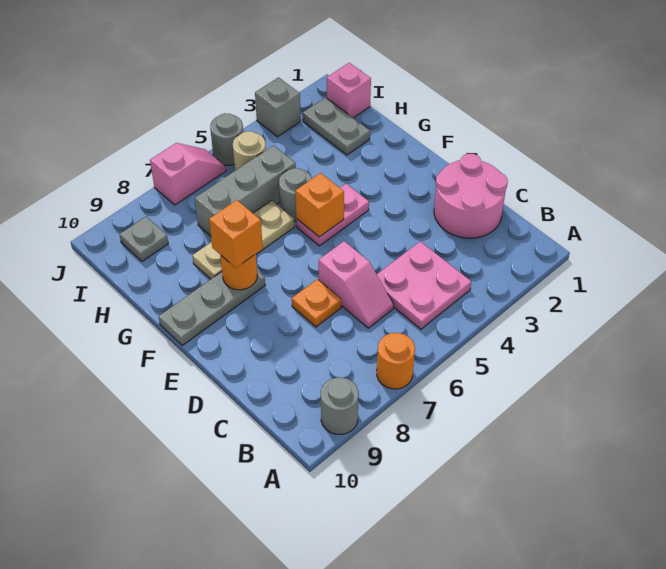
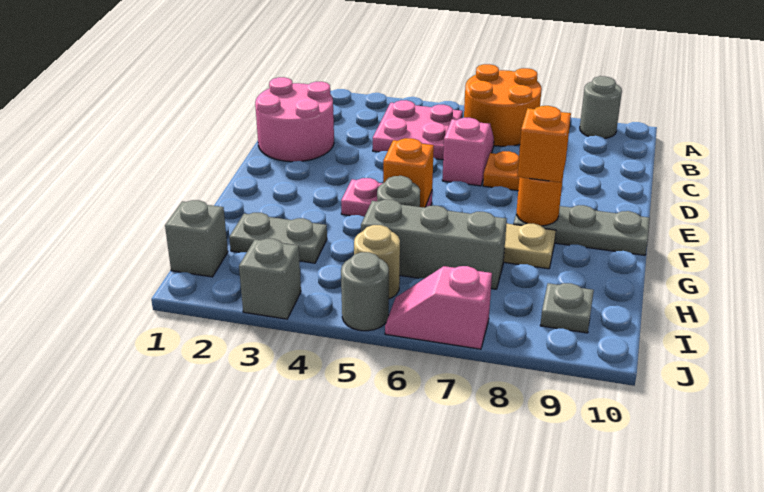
orange 1x1 round brick [377,333,415,389] -> orange 2x2 round brick [464,64,542,146]
grey 1x2 plate [303,98,370,155] -> grey 1x2 plate turned to [229,213,327,263]
pink 1x1 brick [327,63,371,118] -> grey 1x1 brick [165,200,228,277]

